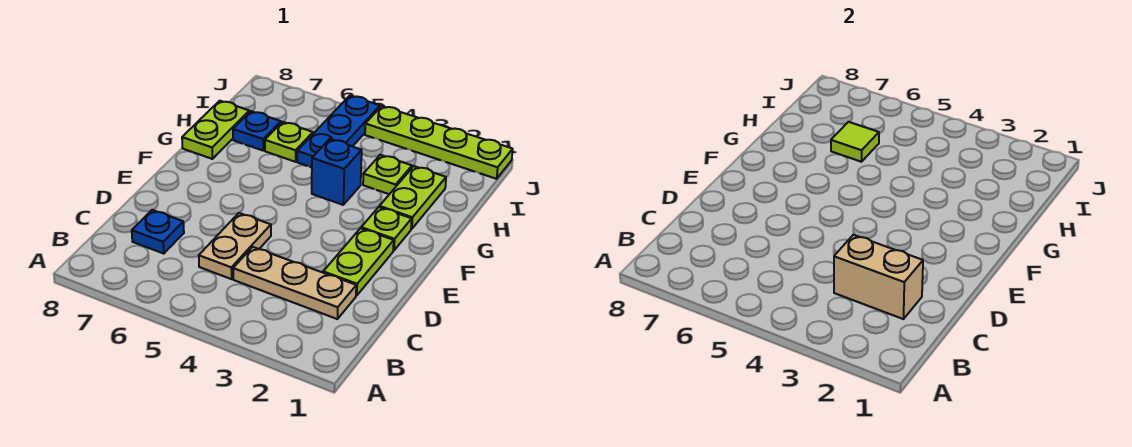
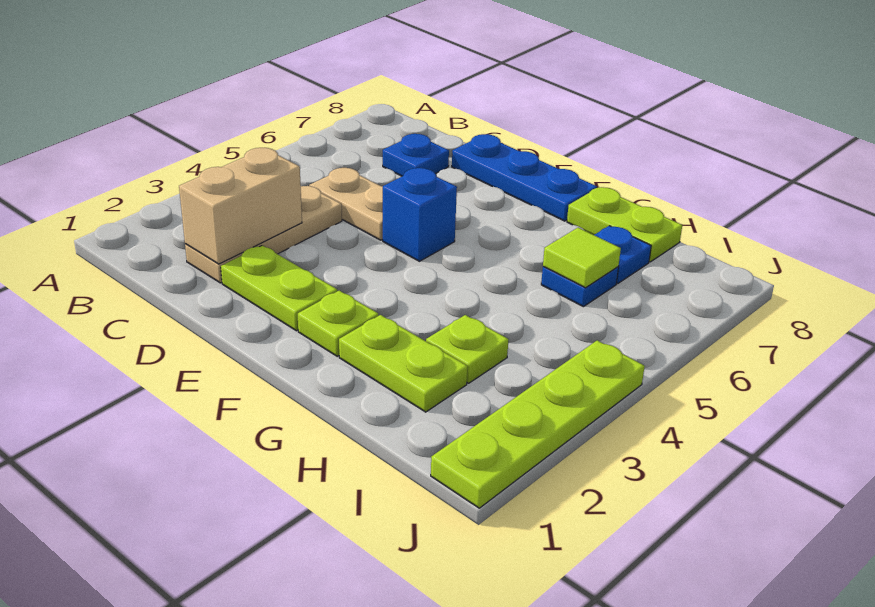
blue 1x1 brick [312,139,362,205] -> blue 1x1 brick moved to [383,168,457,261]
blue 1x3 plate [297,96,380,167] -> blue 1x3 plate moved to [452,134,597,221]
lime 1x1 plate [265,122,313,162] -> blue 1x1 plate [541,267,618,307]

